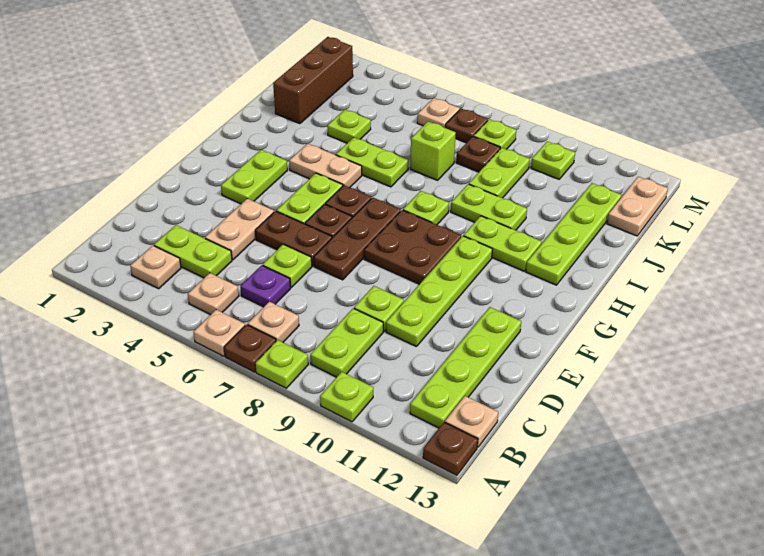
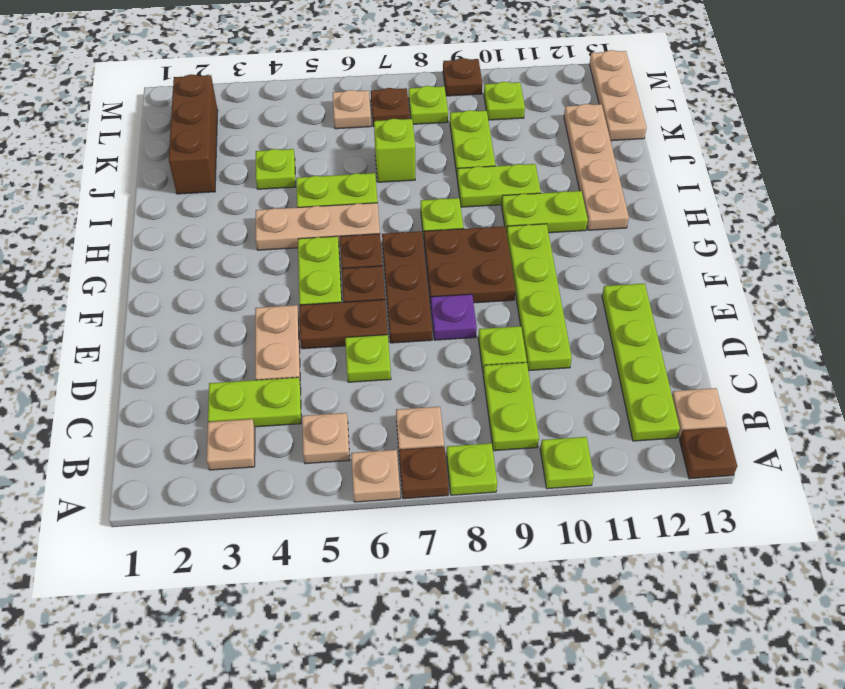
purple 1x1 plate [240,265,291,307] -> purple 1x1 plate moved to [431,294,477,340]
lime 1x2 plate [221,150,287,204] -> none
tan 1x2 plate [289,143,362,188] -> tan 1x3 plate [256,203,380,250]
lime 1x4 plate [526,183,621,285] -> tan 1x4 plate [564,104,629,230]
brown 1x1 plate [456,136,500,172] -> brown 1x1 plate moved to [443,58,482,96]
tan 1x2 plate [607,177,668,236] -> tan 1x3 plate [590,50,646,141]

